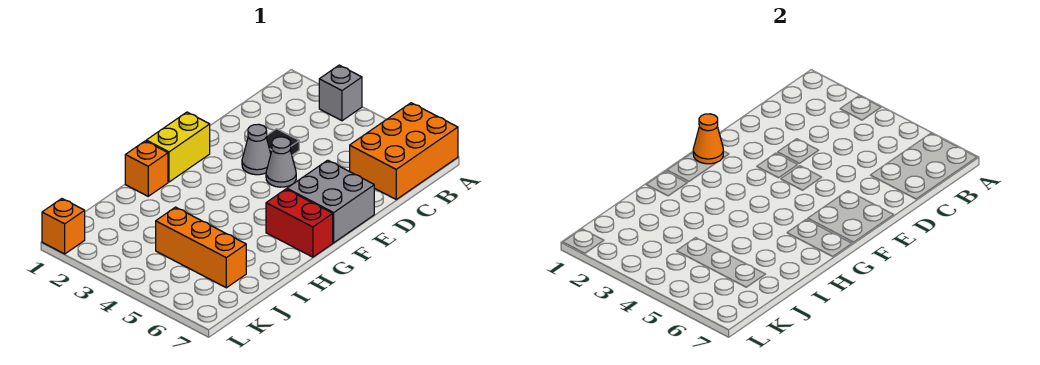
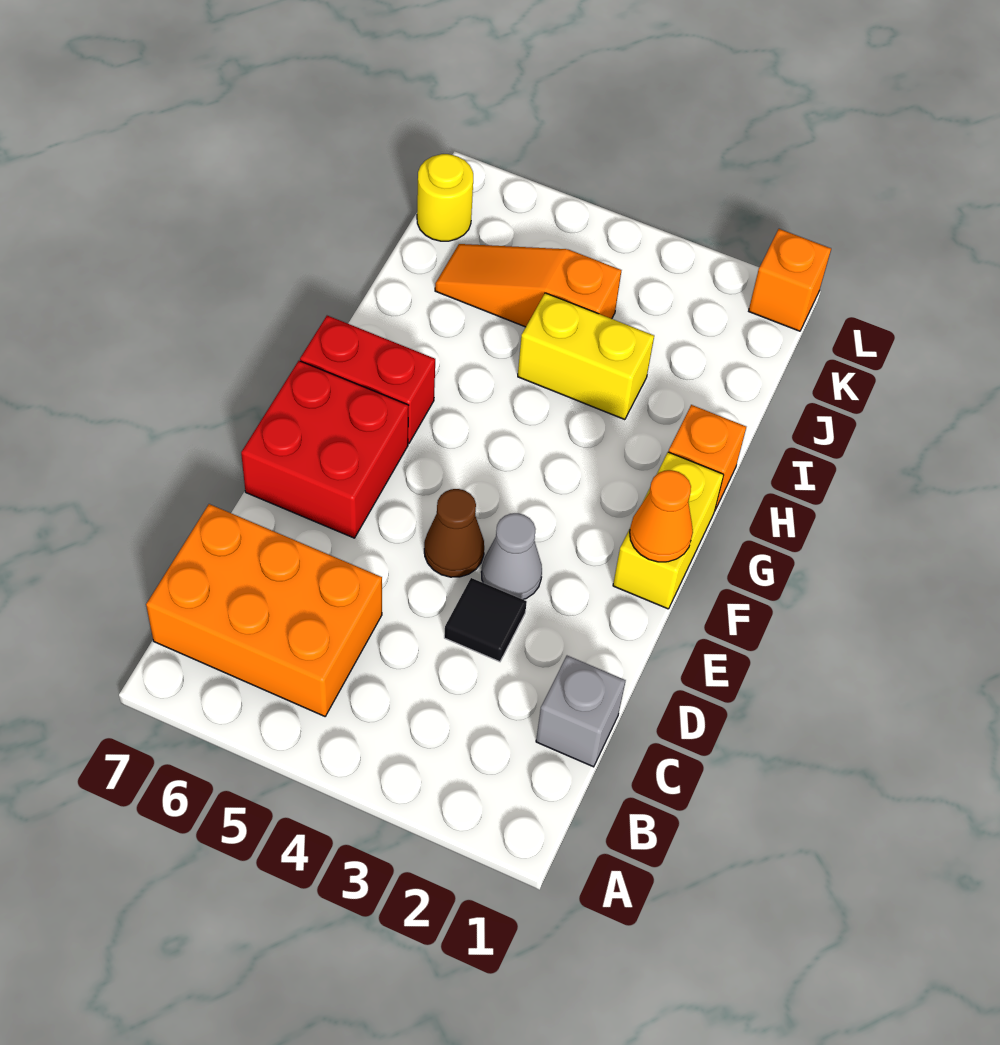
grey 1x1 brick [319,65,362,121] -> grey 1x1 brick moved to [536,656,626,767]
orange 2x3 brick [350,103,458,199] -> orange 2x3 brick turned to [146,504,382,716]
grey 1x1 cone [266,137,296,187] -> brown 1x1 cone [424,489,484,577]
grey 2x2 brick [287,160,374,243] -> red 2x2 brick [241,361,408,538]
none -> yellow 1x2 brick [518,293,654,420]
orange 1x3 brick [156,207,246,288] -> orange 1x3 slope [435,244,621,327]
none -> yellow 1x1 round brick [417,154,473,241]

